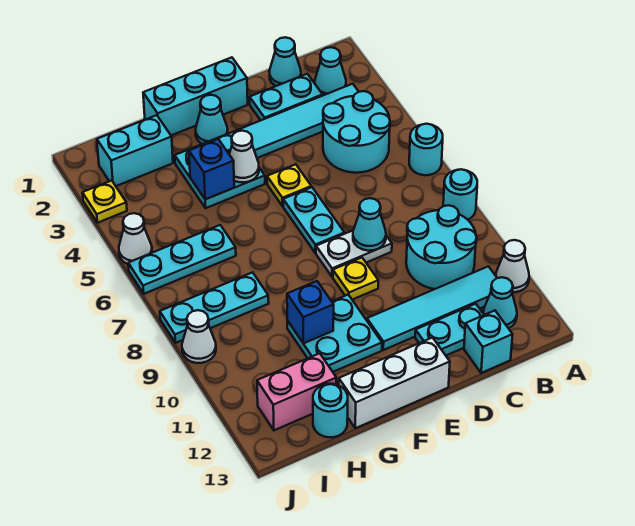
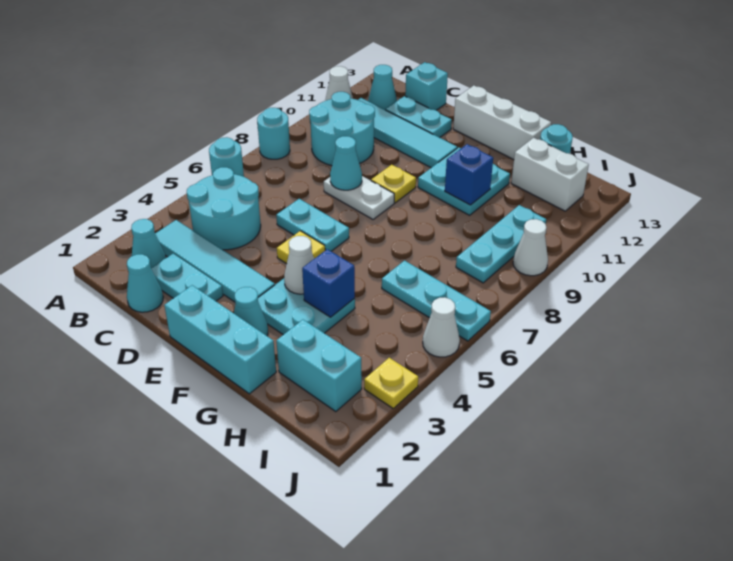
cyan 1x2 plate [283,187,344,253] -> cyan 1x2 plate turned to [276,199,349,251]
cyan 1x3 plate [160,272,269,343] -> cyan 1x3 plate turned to [456,205,546,283]
pink 1x2 brick [257,353,336,430] -> white 1x2 brick [511,138,589,211]

